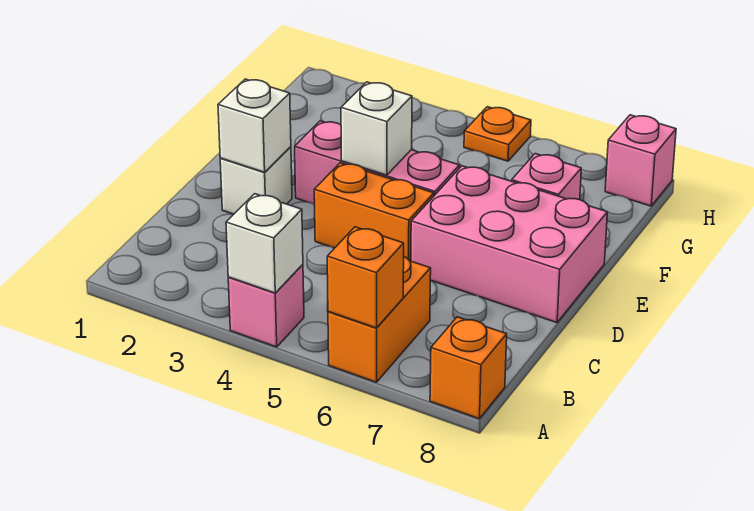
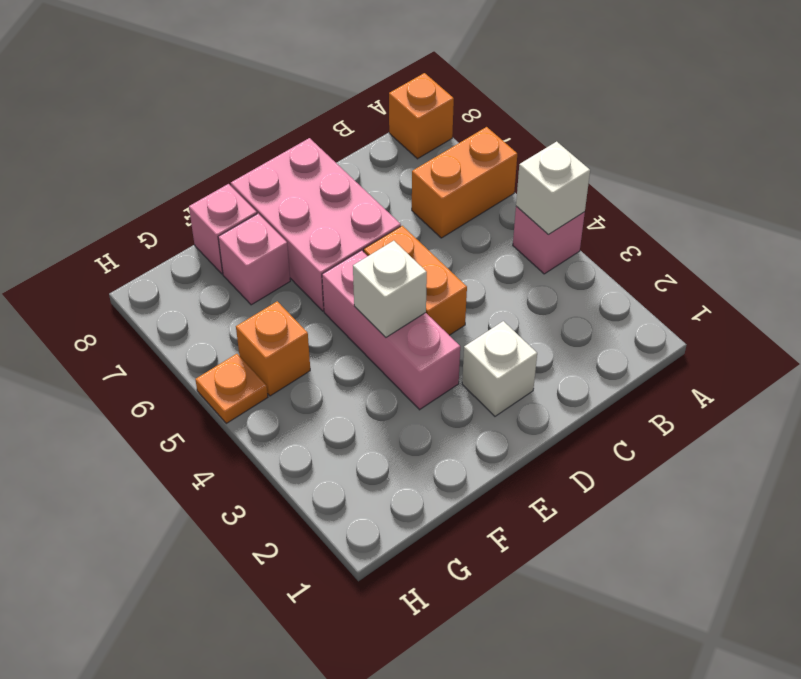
orange 1x1 brick [327,227,404,328] -> orange 1x1 brick moved to [236,301,310,396]
white 1x1 brick [218,79,291,172] -> none
pink 1x1 brick [605,115,676,206] -> pink 1x1 brick moved to [189,184,257,274]

